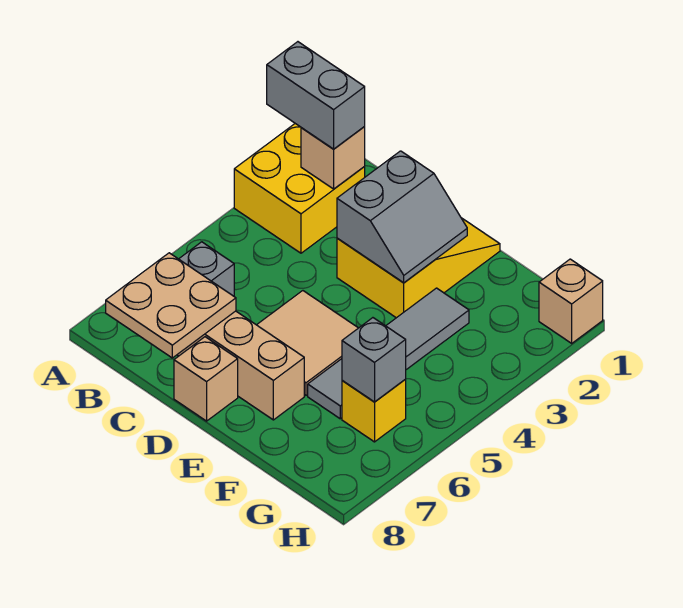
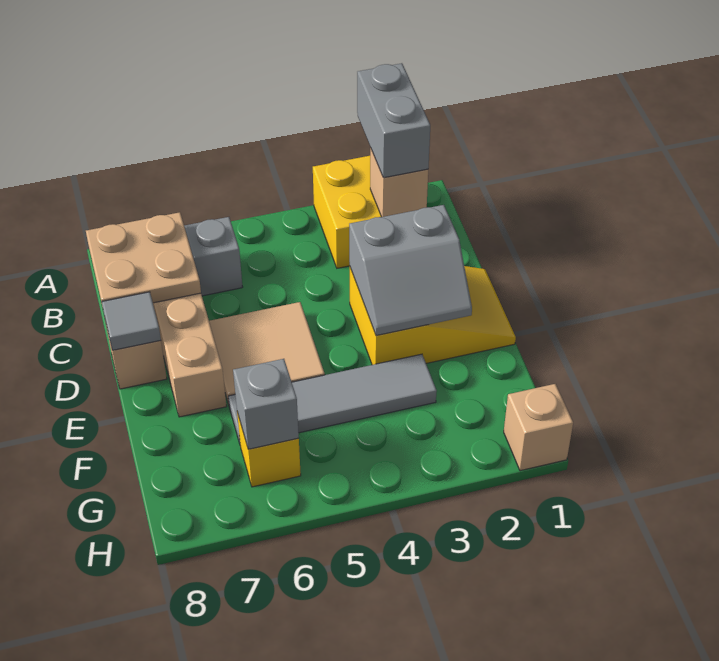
none -> grey 1x1 tile [102,292,161,350]

